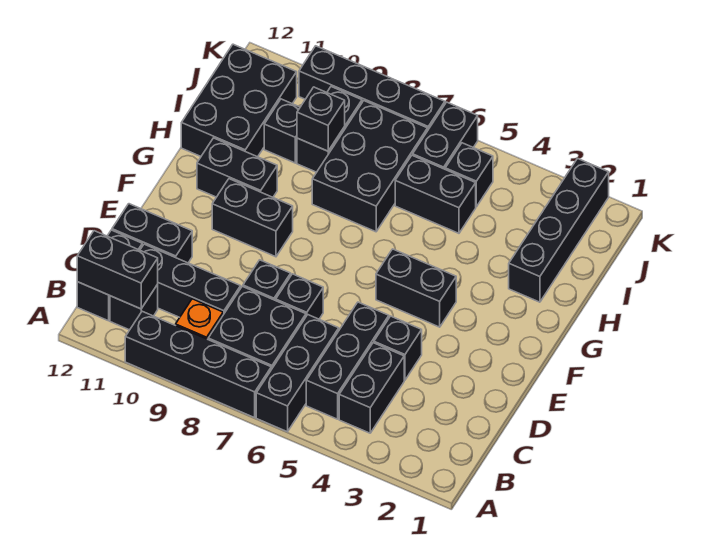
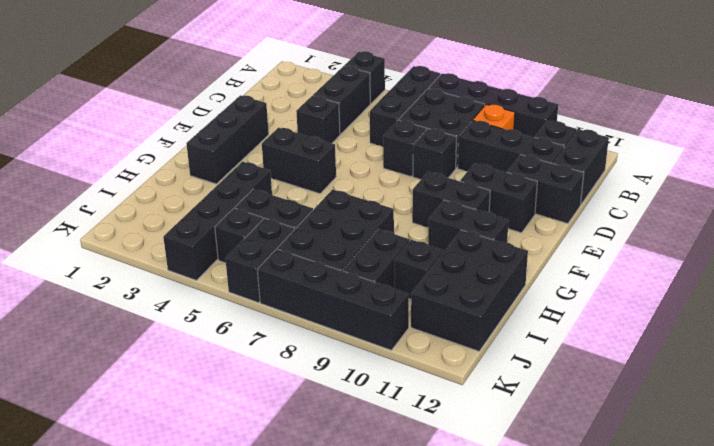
black 1x3 brick [306,302,389,419] -> black 1x3 brick moved to [186,95,269,184]
black 1x2 brick [77,231,158,309] -> black 1x2 brick moved to [460,163,537,233]
black 1x4 brick [509,159,609,302] -> black 1x4 brick moved to [163,162,272,280]
black 1x1 brick [297,87,345,151] -> black 1x1 brick moved to [344,51,385,104]

